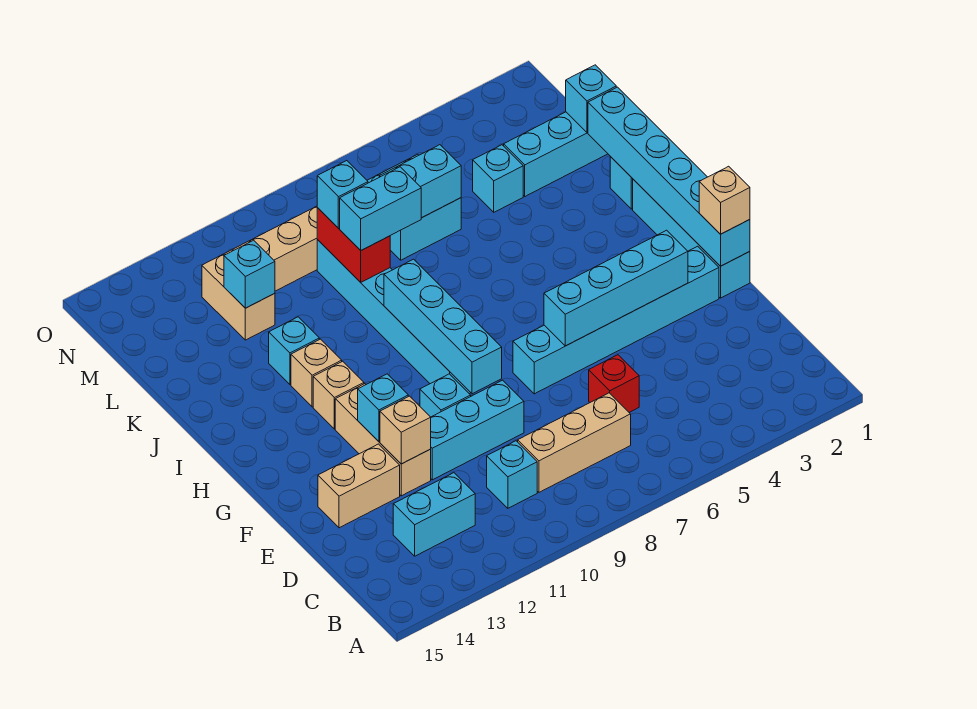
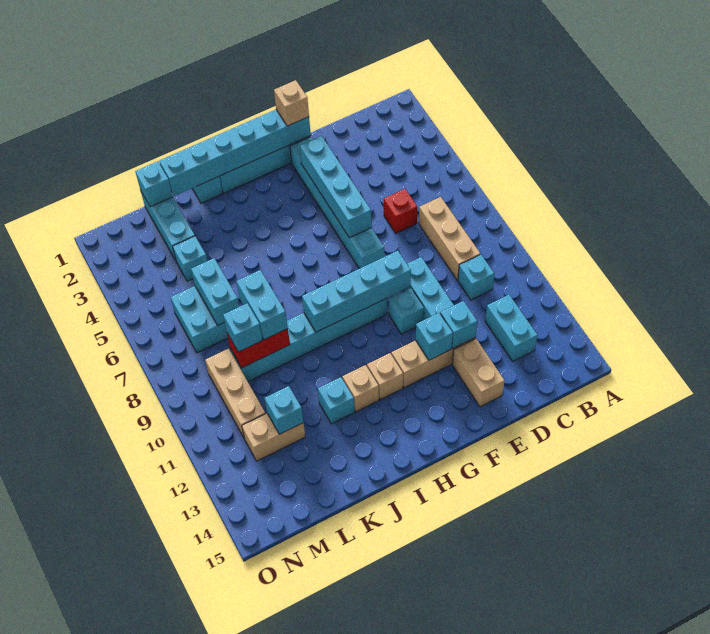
tan 1x1 brick [380,396,431,464] -> cyan 1x1 brick [440,301,477,348]

